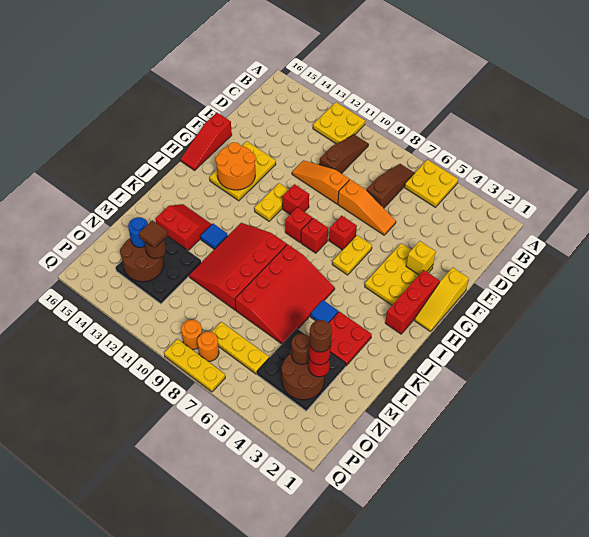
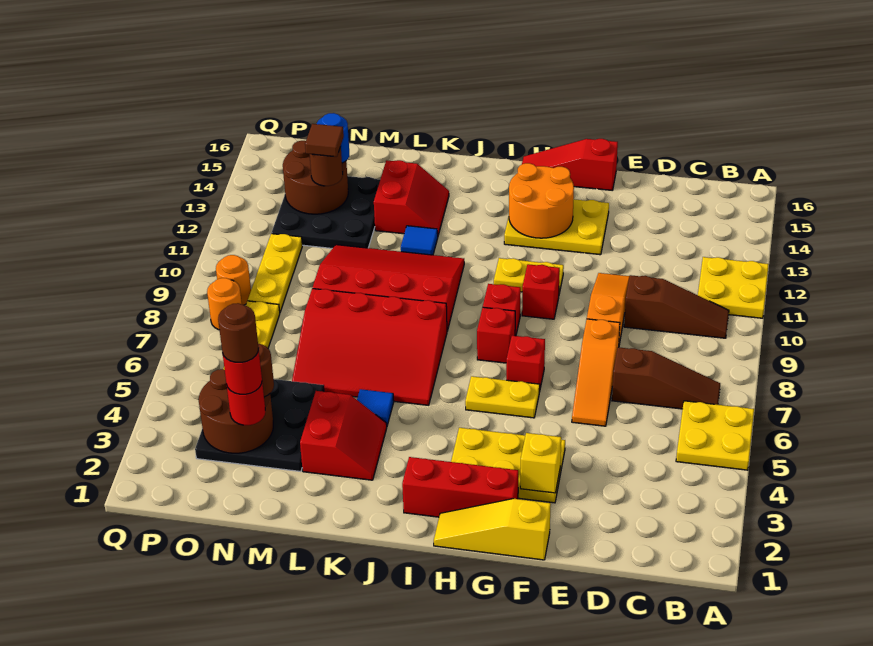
red 2x2 plate [329,311,372,366] -> red 2x2 slope [300,391,387,480]
yellow 1x3 plate [164,339,225,392] -> yellow 1x3 plate moved to [248,234,302,312]

